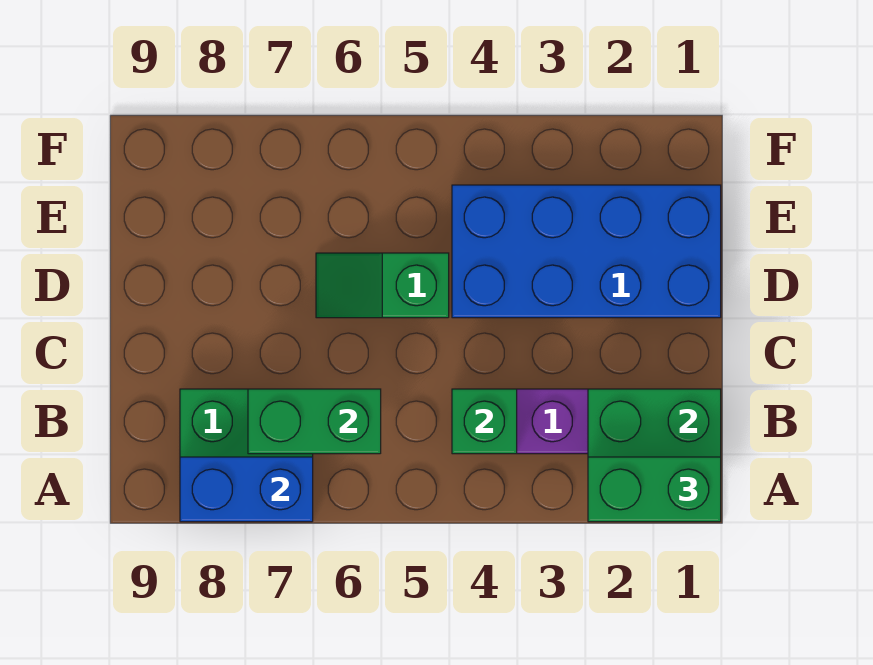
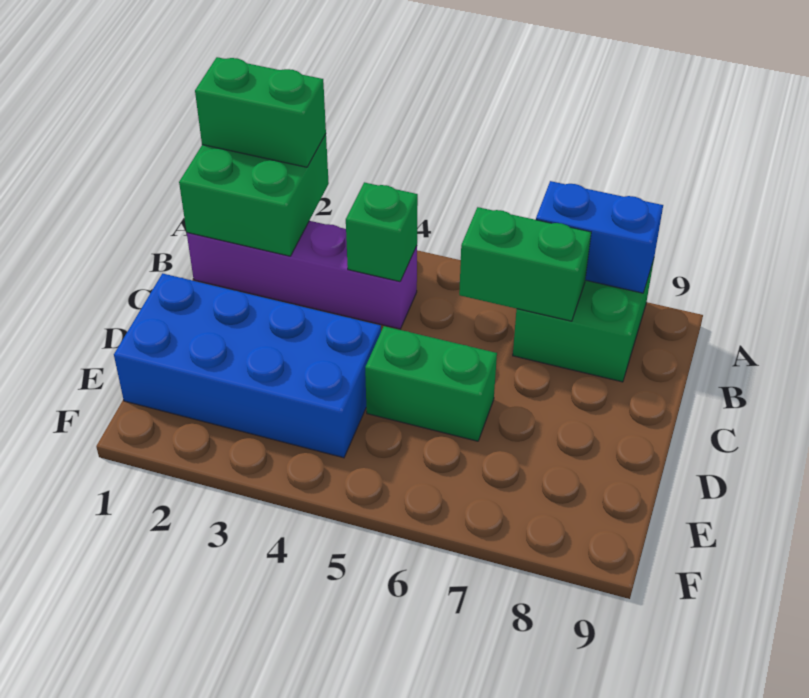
green 1x2 slope [316,253,449,318] -> green 1x2 brick [365,326,497,441]

